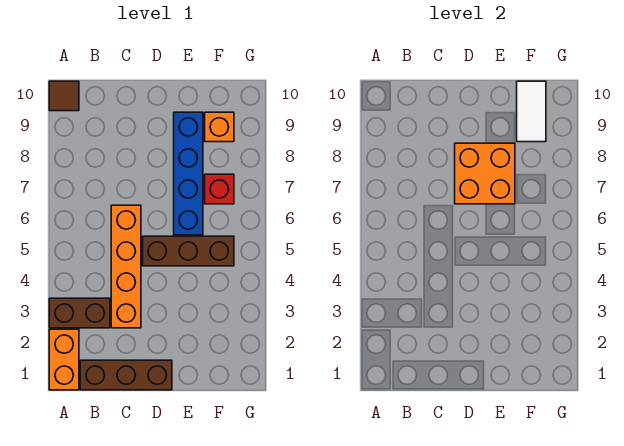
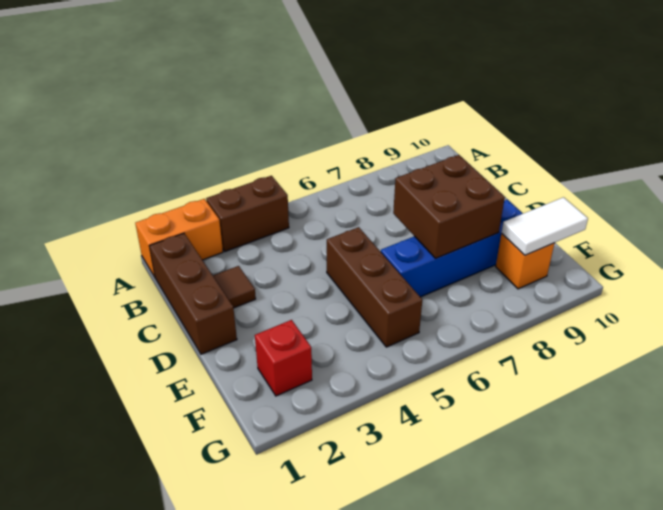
brown 1x2 brick [49,298,110,328] -> brown 1x2 brick turned to [206,176,289,251]
brown 1x1 tile [49,81,79,111] -> brown 1x1 tile moved to [213,266,256,308]
orange 1x4 brick [111,205,141,328] -> none
orange 2x2 brick [455,143,515,204] -> brown 2x2 brick [393,155,505,258]
red 1x1 brick [205,174,234,204] -> red 1x1 brick moved to [255,320,312,396]

